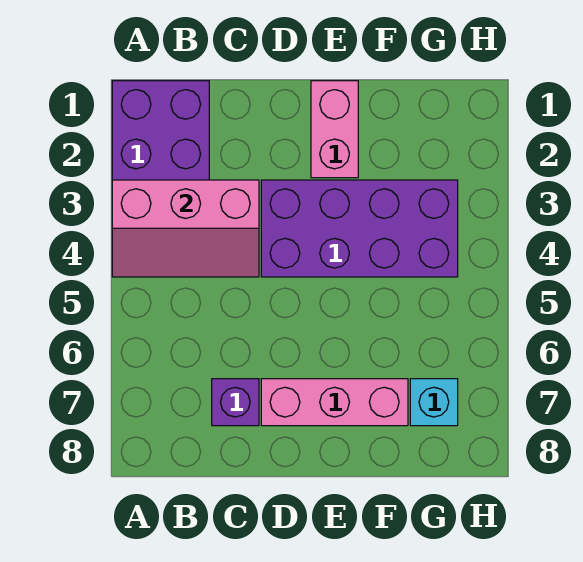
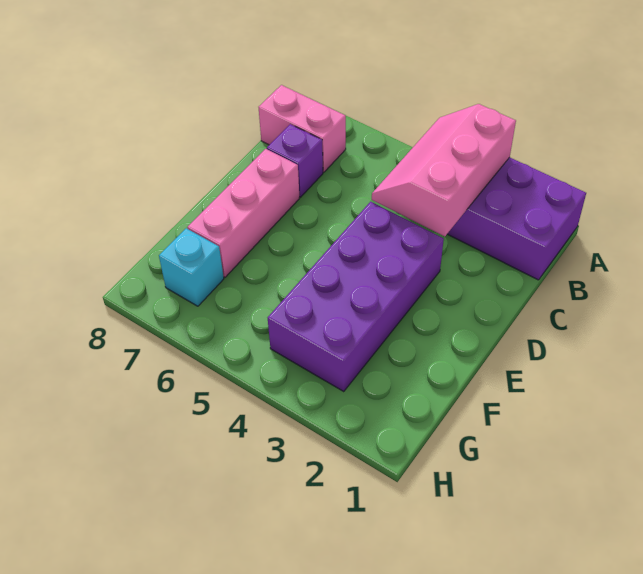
pink 1x2 brick [311,81,358,178] -> pink 1x2 brick moved to [259,85,346,172]

